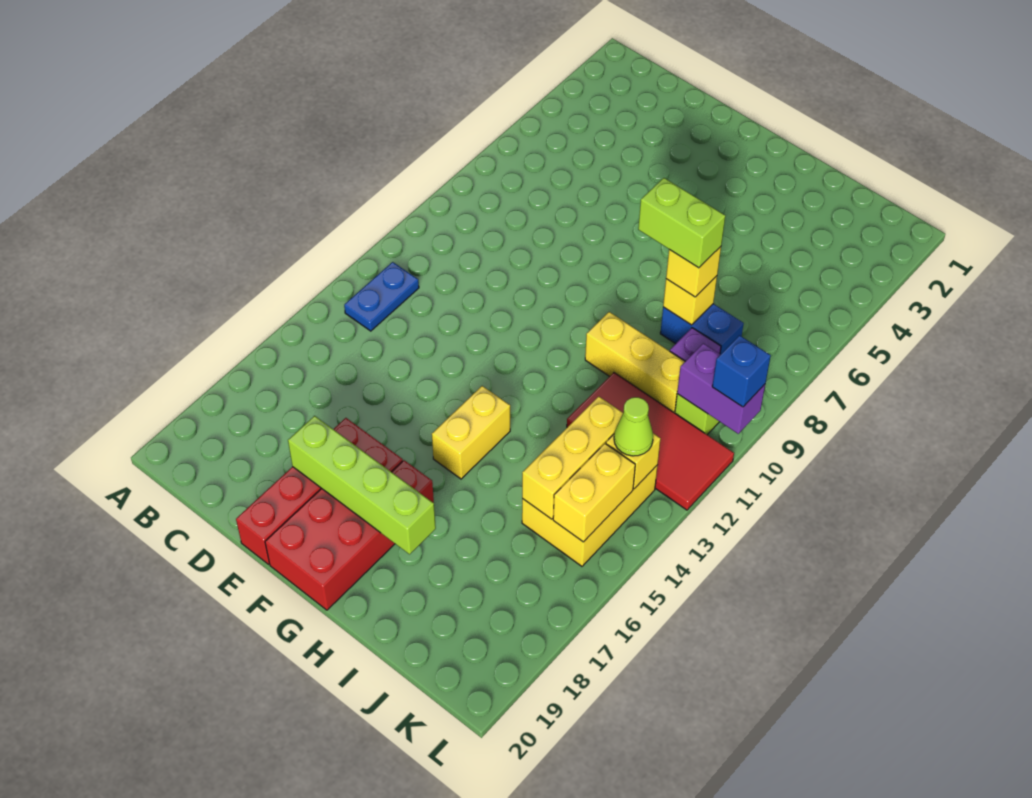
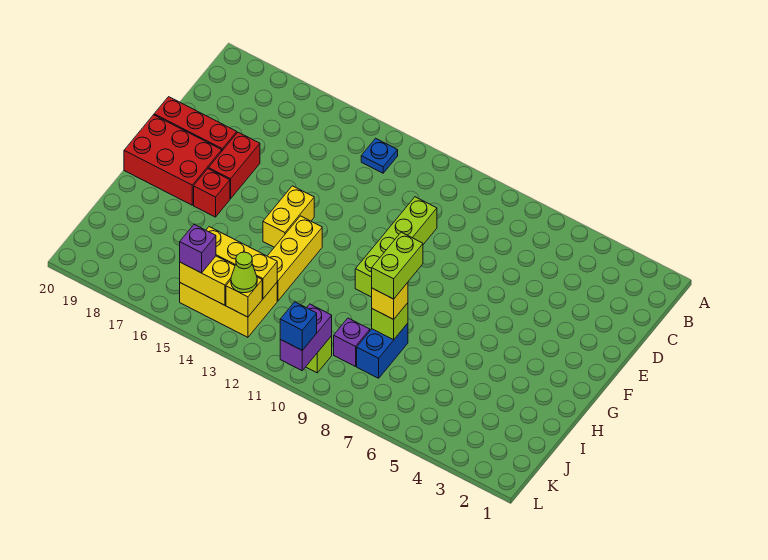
blue 1x2 plate [344,262,419,331] -> blue 1x1 plate [361,138,398,173]
lime 1x4 brick [288,416,436,554] -> lime 1x4 brick moved to [355,197,437,297]
yellow 1x2 brick [432,386,510,479] -> yellow 1x2 brick turned to [263,186,314,247]
yellow 1x3 brick [585,312,685,413] -> yellow 1x3 brick moved to [268,216,322,301]
yellow 1x1 brick [663,276,717,325] -> lime 1x1 brick [372,303,408,340]
red 2x4 tile [567,373,734,510] -> none
none -> purple 1x1 brick [180,225,216,273]

